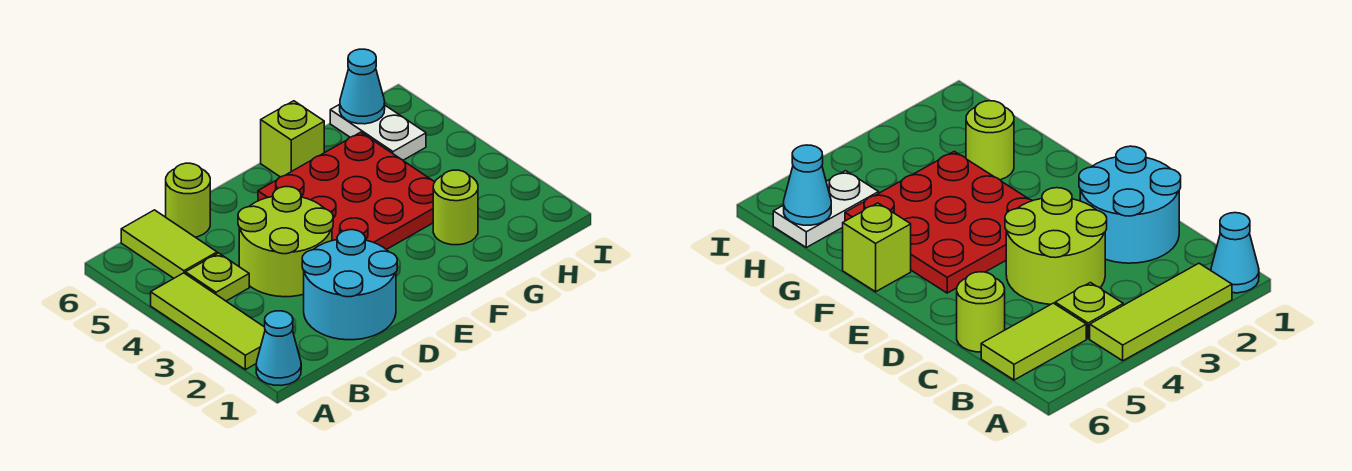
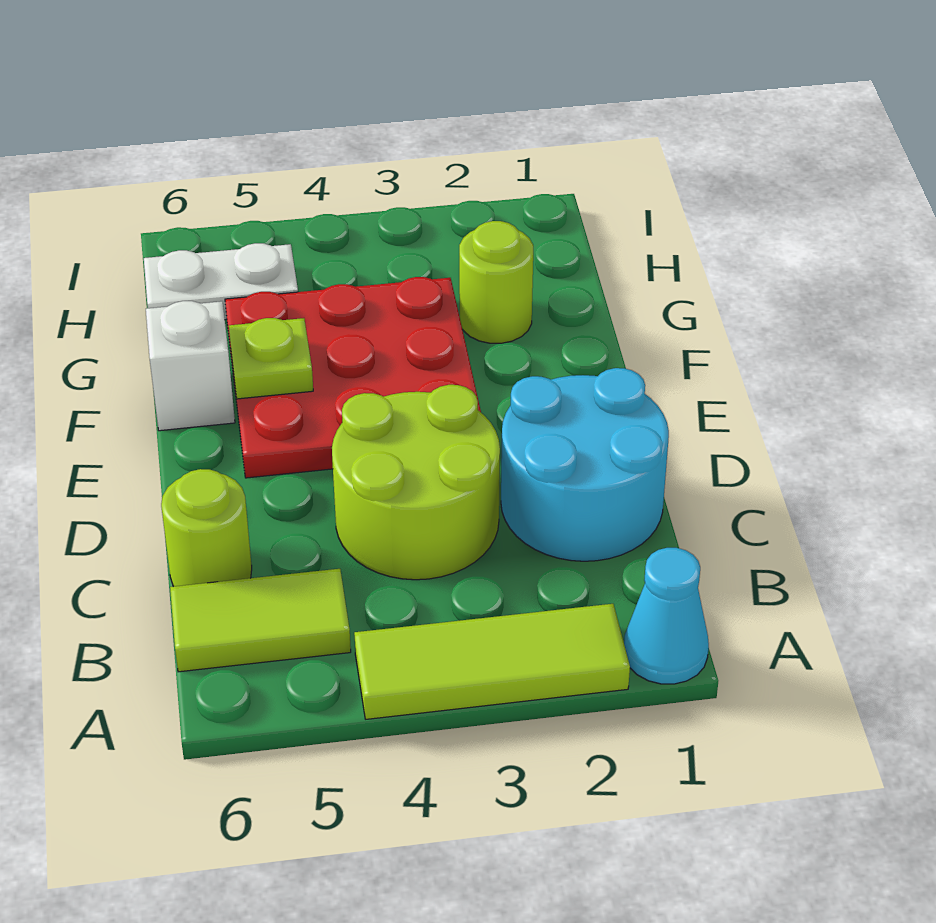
lime 1x1 plate [185,253,249,301] -> lime 1x1 plate moved to [229,318,313,399]
lime 1x1 brick [261,101,324,177] -> white 1x1 brick [146,301,235,431]
cyan 1x1 cone [340,49,385,124] -> none

